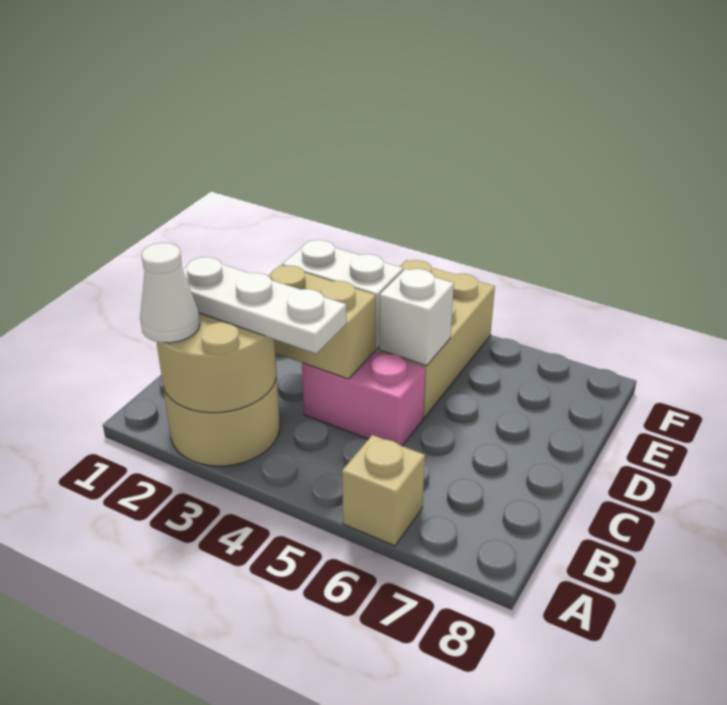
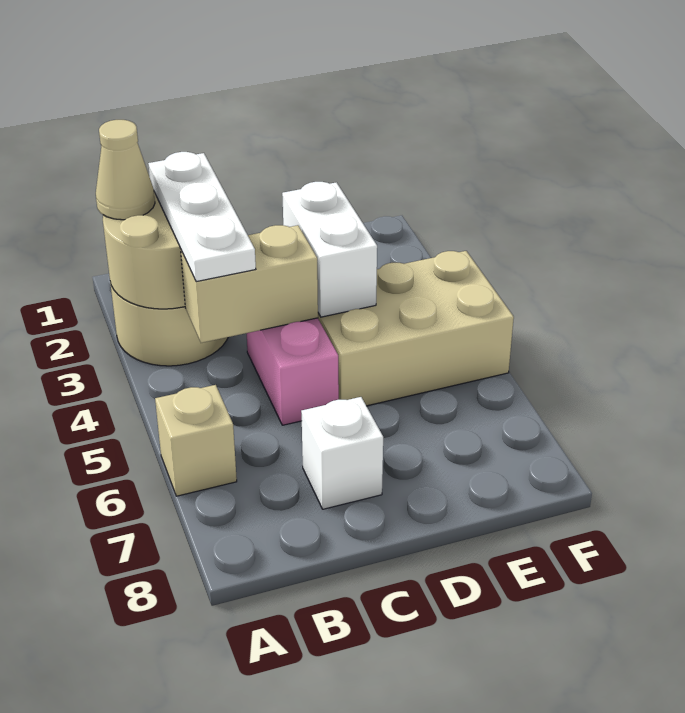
white 1x1 cone [140,243,200,343] -> tan 1x1 cone [96,120,155,220]
tan 1x2 brick [268,265,376,379] -> tan 1x2 brick turned to [181,225,318,343]
white 1x1 brick [379,269,454,366] -> white 1x1 brick moved to [301,397,383,509]

